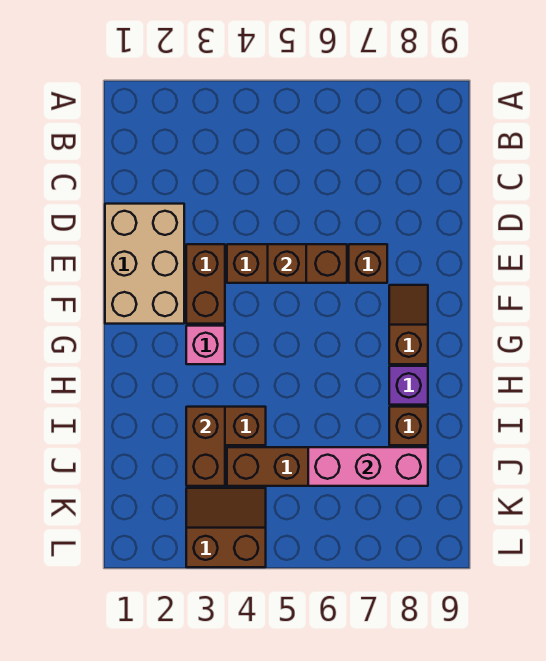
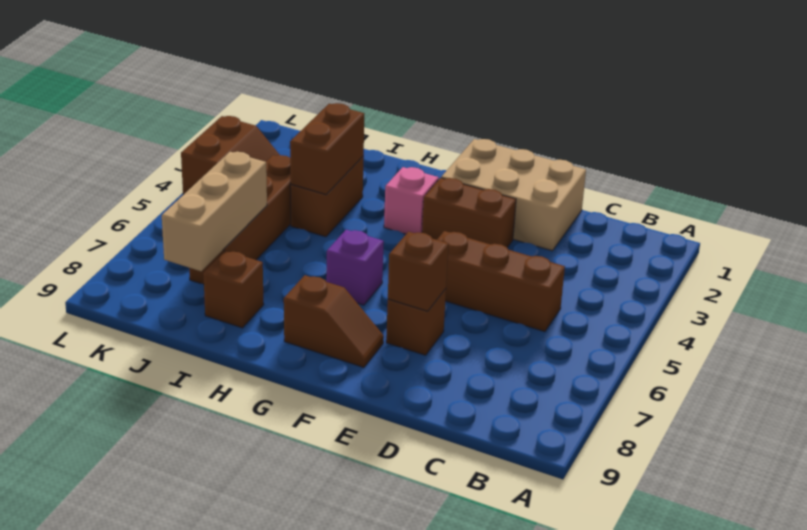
brown 1x3 brick [227,244,347,283] -> brown 1x3 brick turned to [437,231,565,332]
brown 1x1 brick [268,244,306,283] -> brown 1x1 brick moved to [388,232,449,311]
purple 1x1 brick [389,366,428,405] -> purple 1x1 brick moved to [326,230,384,305]
brown 1x2 brick [186,407,225,486] -> brown 1x2 brick turned to [290,103,364,195]
pink 1x3 brick [308,447,428,486] -> tan 1x3 brick [162,152,267,271]

